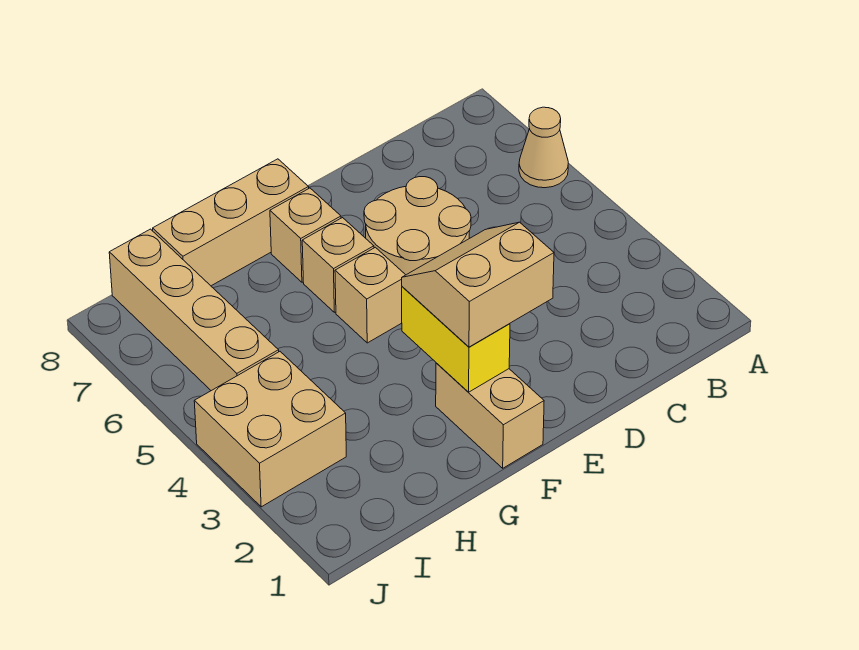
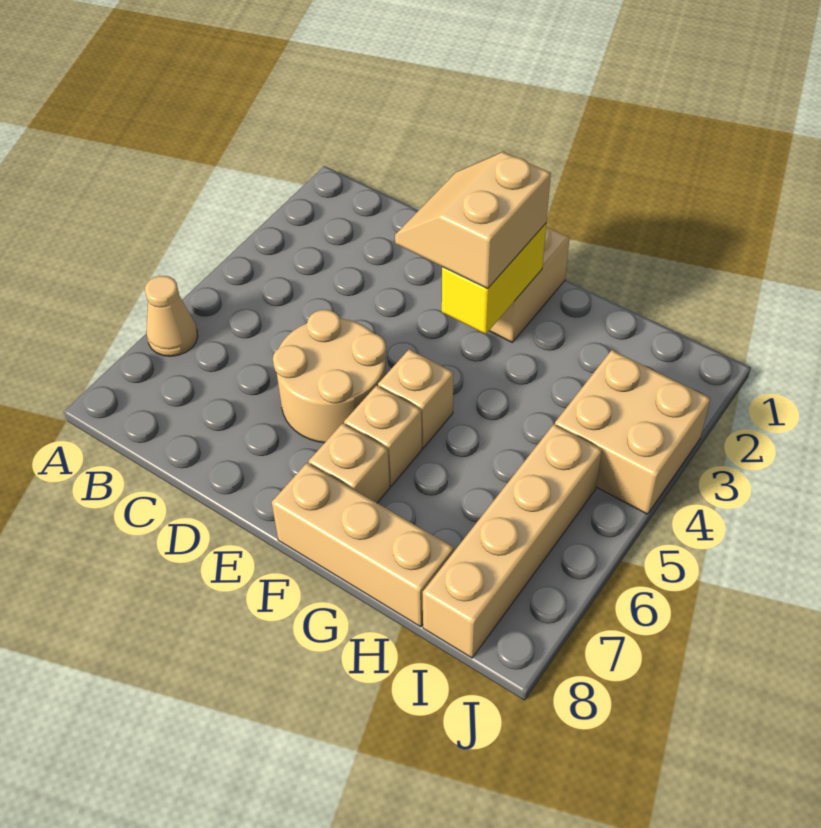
tan 2x2 slope [402,222,554,347] -> tan 2x2 slope turned to [395,152,551,289]

